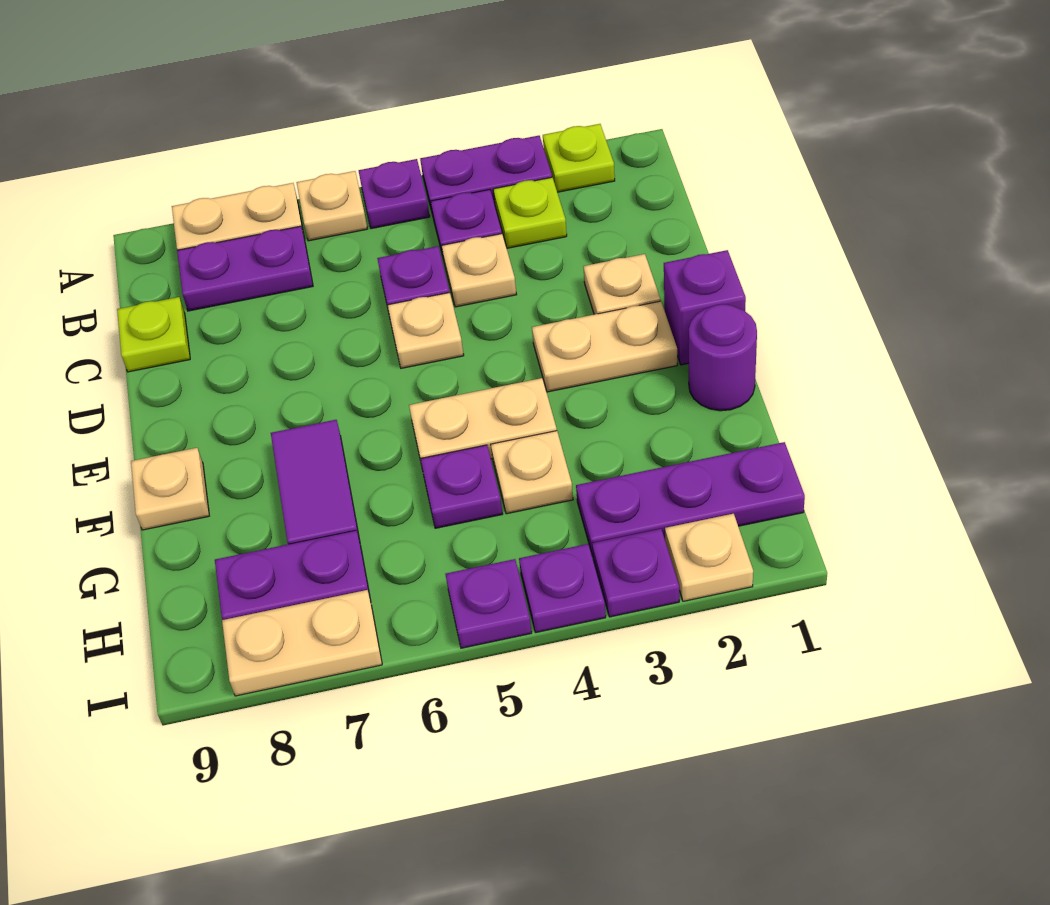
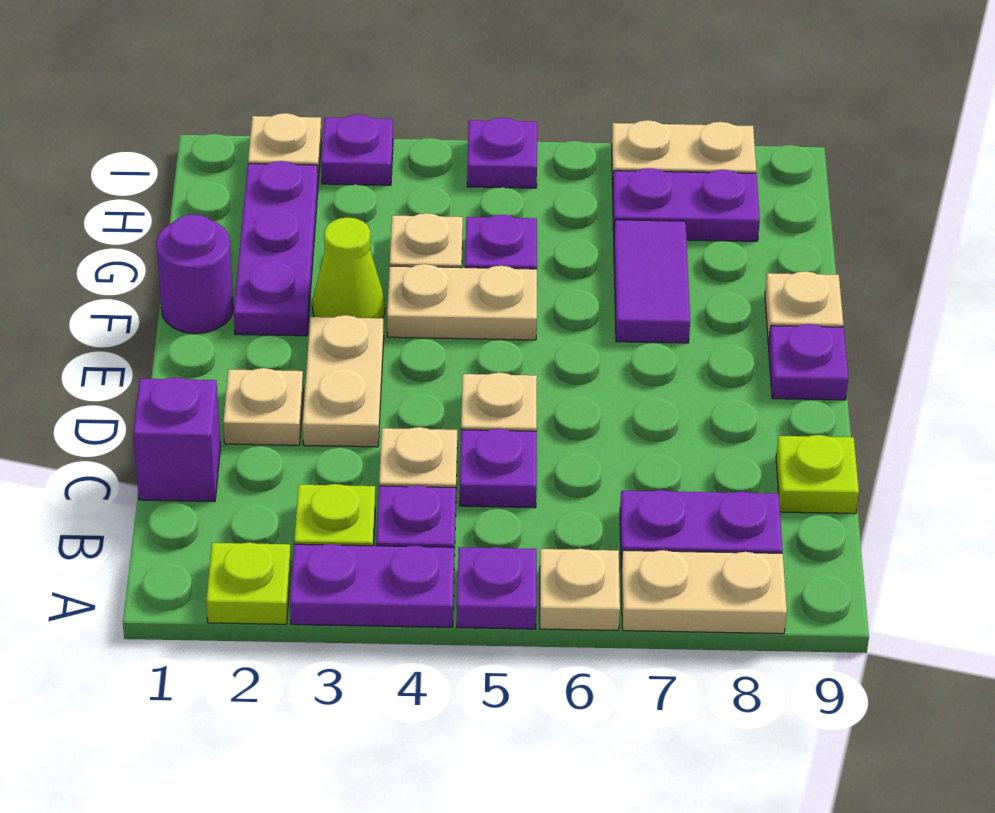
purple 1x1 brick [664,250,746,365] -> purple 1x1 brick moved to [133,377,220,502]
tan 1x2 plate [532,301,677,392] -> tan 1x2 plate turned to [303,315,384,447]
none -> lime 1x1 cone [313,217,385,318]
purple 1x3 plate [576,442,805,556] -> purple 1x3 plate turned to [234,161,318,336]
purple 1x1 plate [519,544,606,633] -> purple 1x1 plate moved to [769,324,848,400]

